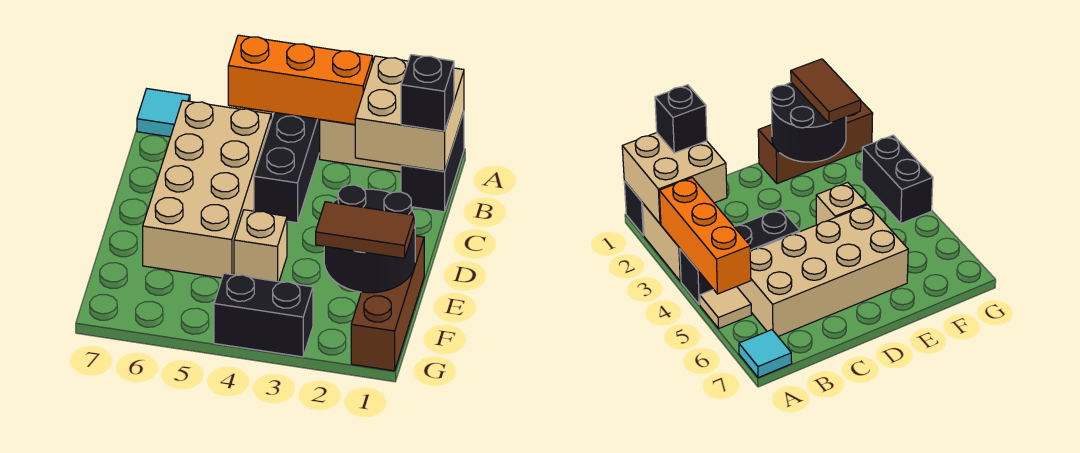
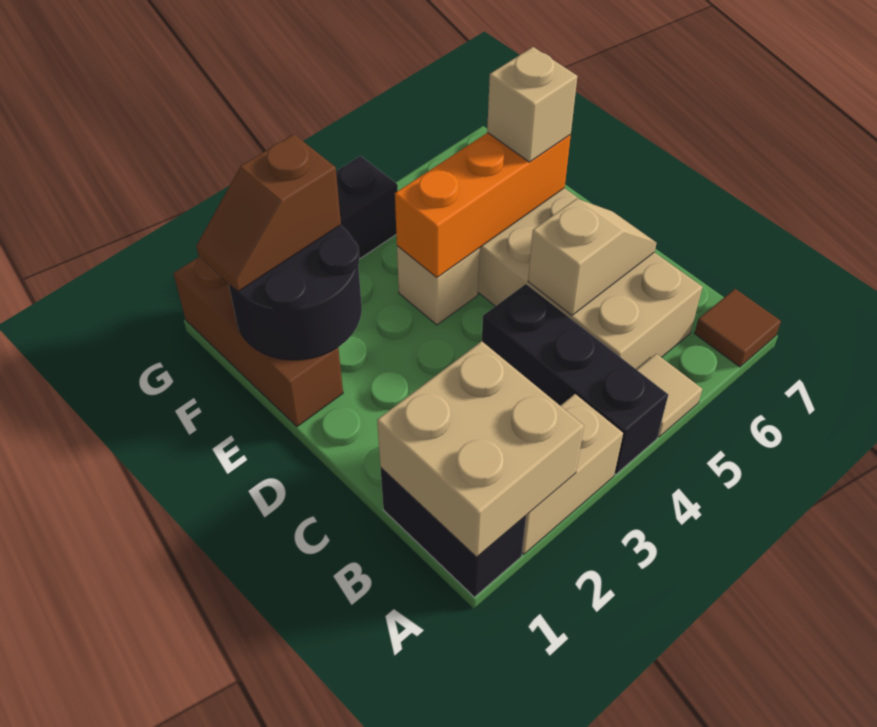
orange 1x3 brick [228,35,373,125] -> orange 1x3 brick moved to [395,133,571,277]
cyan 1x1 tile [137,89,190,137] -> brown 1x1 tile [695,289,781,367]
black 1x1 brick [401,55,454,131] -> none
none -> tan 1x2 slope [528,199,656,315]
none -> tan 1x1 brick [487,47,577,162]
brown 1x2 tile [316,202,414,258] -> brown 1x2 slope [196,134,341,292]

